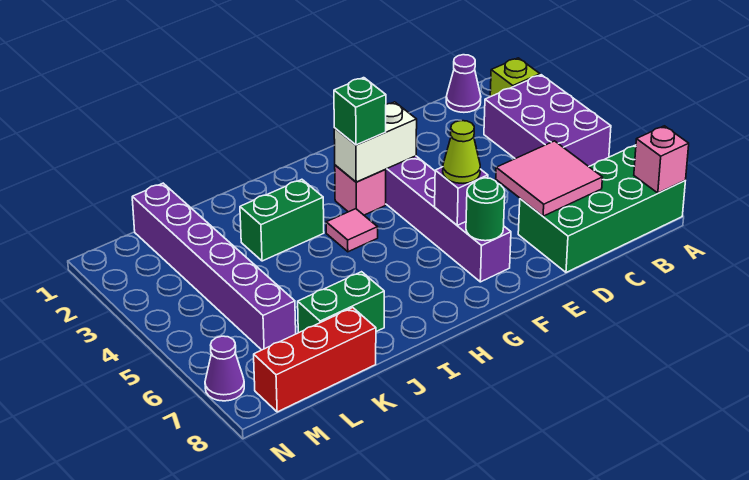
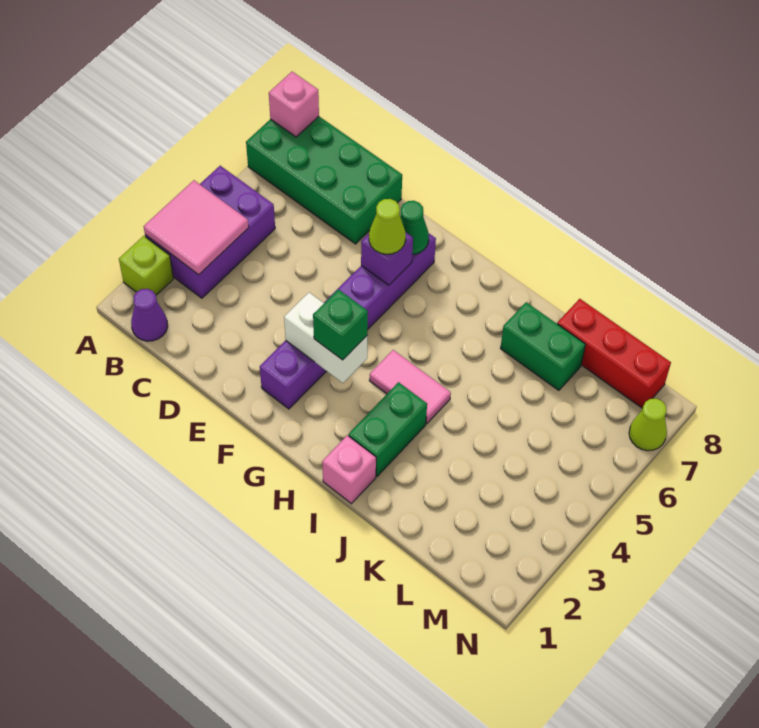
pink 2x2 tile [496,141,602,216] -> pink 2x2 tile moved to [144,180,249,275]
green 1x1 round brick [466,178,505,241] -> green 1x1 cone [400,201,429,254]
pink 1x1 brick [335,165,386,215] -> pink 1x1 brick moved to [322,435,376,504]
pink 1x1 tile [326,209,378,252] -> pink 1x2 tile [369,350,451,424]
green 1x2 brick [240,179,324,261] -> green 1x2 brick turned to [349,382,427,476]
purple 1x6 brick [132,183,296,350] -> none
purple 1x1 cone [205,336,244,401] -> lime 1x1 cone [629,399,667,451]

